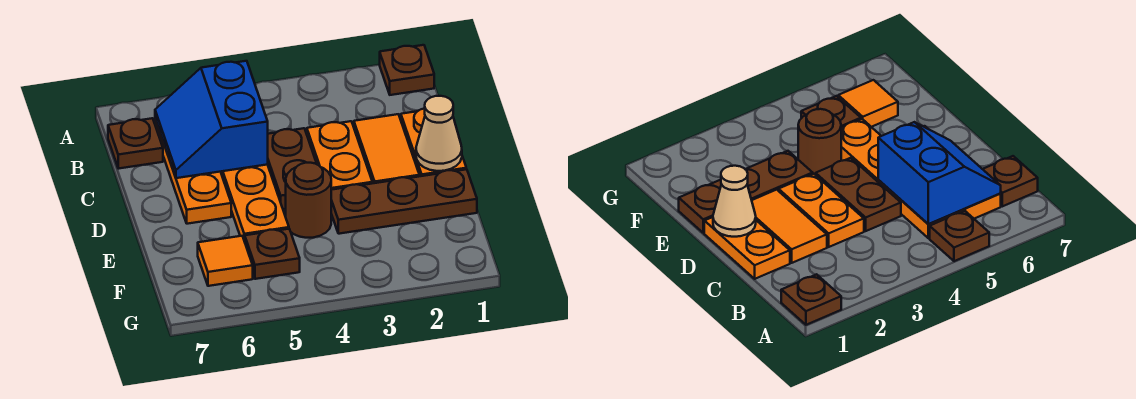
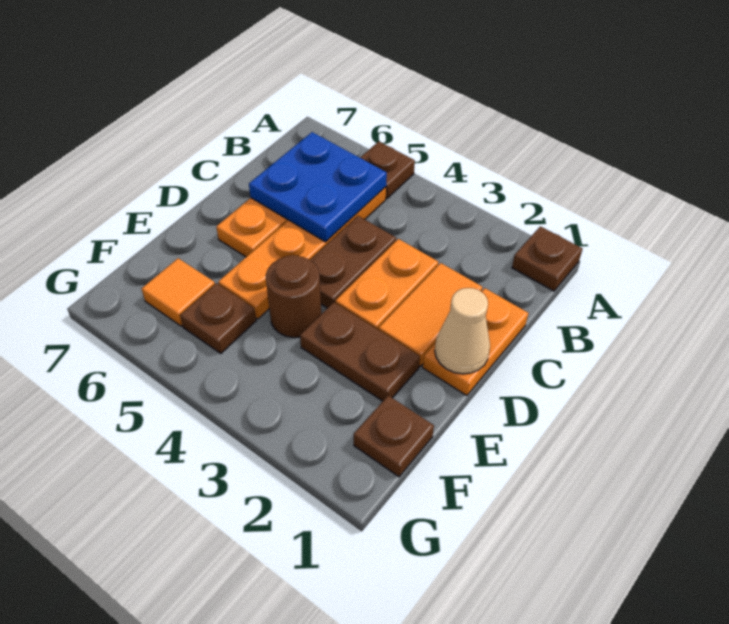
blue 2x2 slope [155,61,268,178] -> blue 2x2 plate [249,132,387,242]
brown 1x1 plate [108,118,163,169] -> brown 1x1 plate moved to [354,396,434,477]
brown 1x3 plate [331,169,477,234] -> brown 1x2 plate [300,302,420,401]

